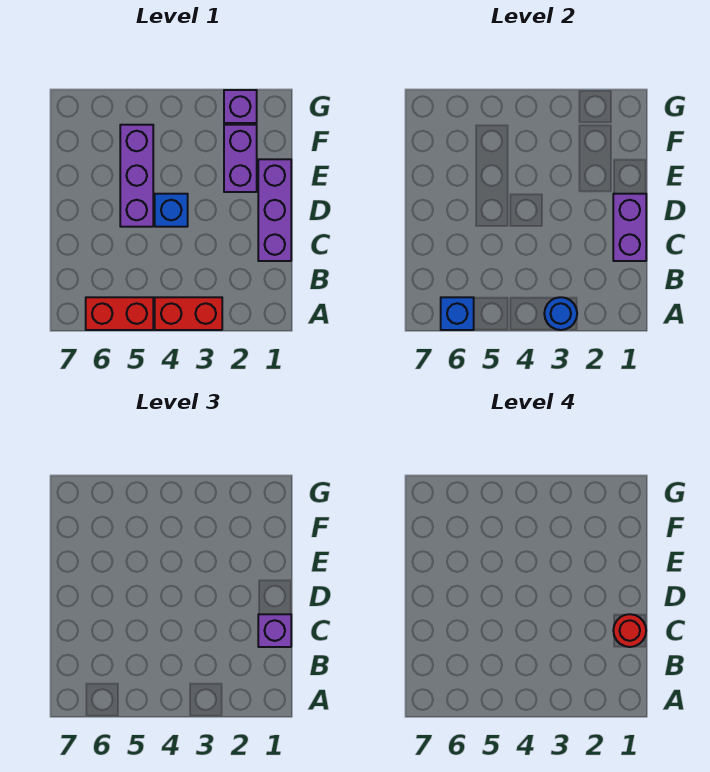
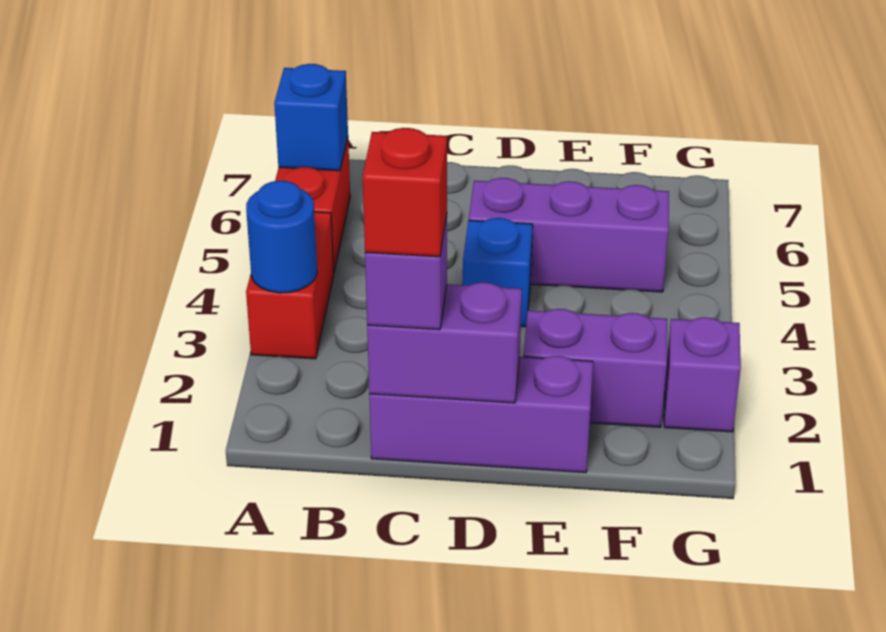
red 1x1 round brick [613,614,646,647] -> red 1x1 brick [363,128,447,257]

